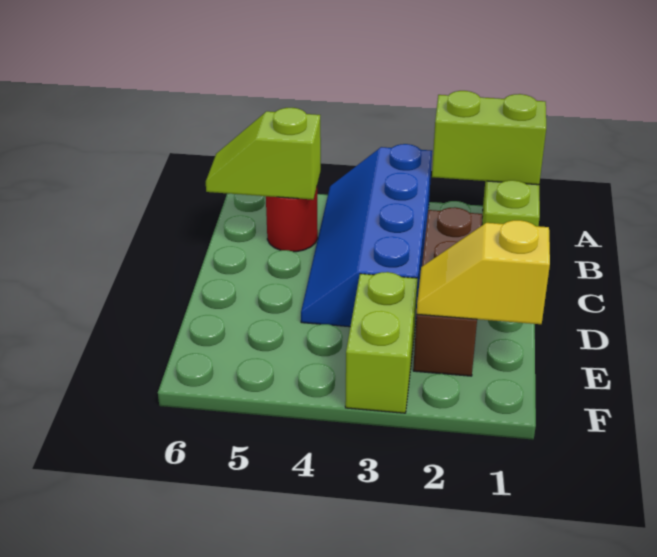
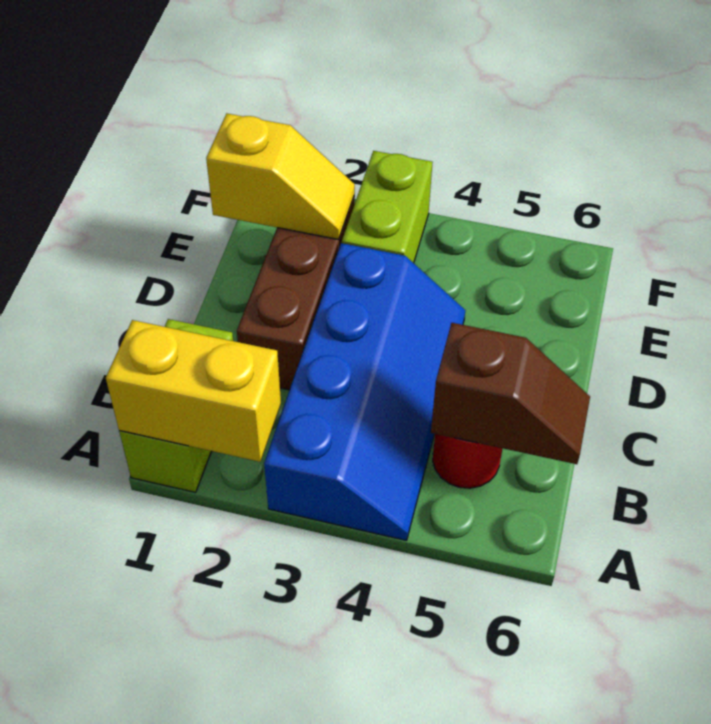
lime 1x2 brick [432,91,546,185] -> yellow 1x2 brick [106,320,281,462]
lime 1x2 slope [206,108,321,200] -> brown 1x2 slope [431,323,590,464]

